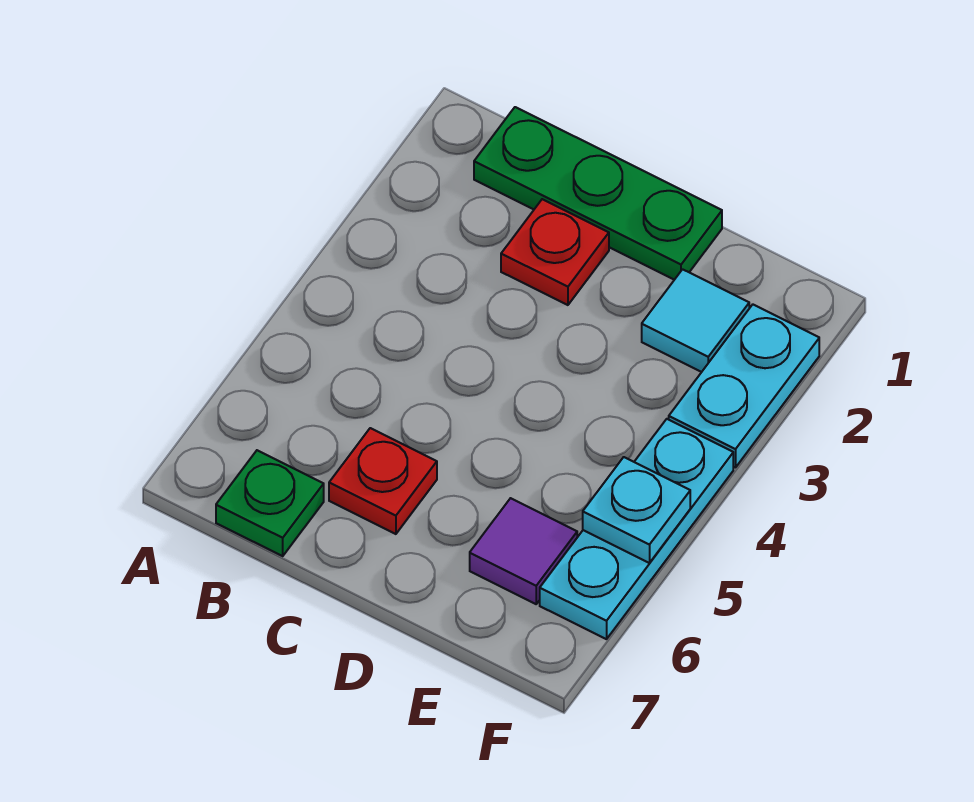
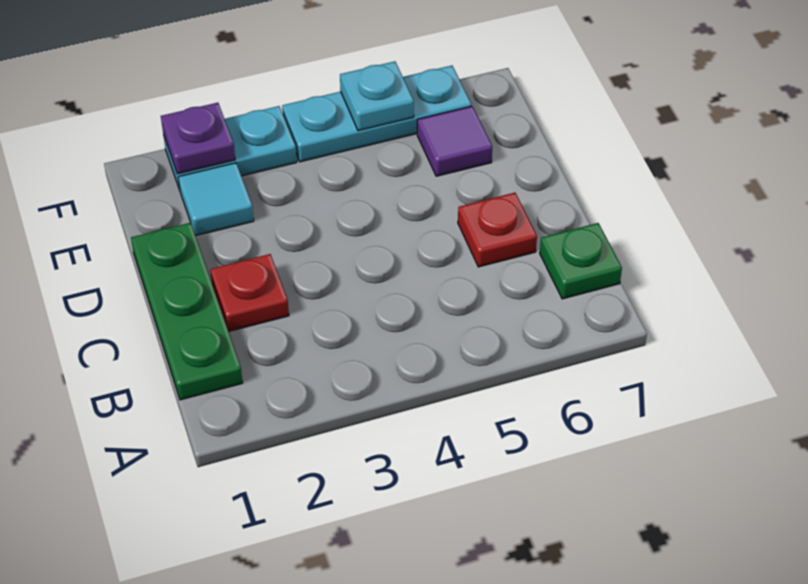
none -> purple 1x1 plate [161,103,235,174]

